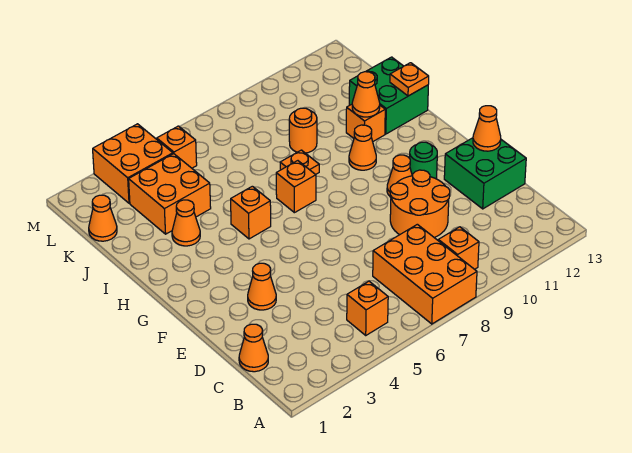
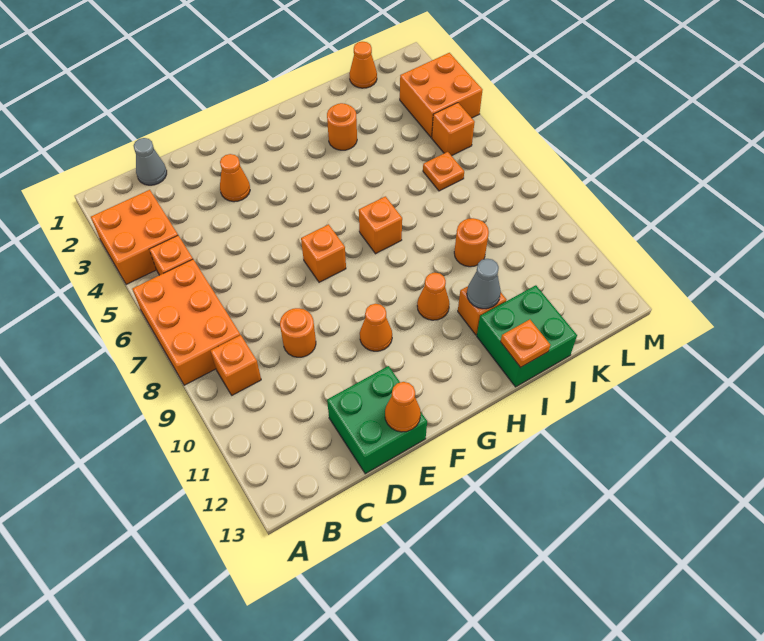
orange 2x3 brick [373,224,477,324] -> orange 2x3 brick turned to [132,259,240,385]
orange 1x1 cone [239,324,268,372] -> grey 1x1 cone [134,138,167,185]
orange 2x2 round brick [390,170,450,238] -> orange 1x1 round brick [280,308,316,357]
green 1x1 round brick [410,142,437,179] -> none
orange 1x1 brick [231,186,271,239] -> orange 1x1 brick moved to [301,224,346,282]
orange 1x1 cone [172,200,200,246] -> orange 1x1 round brick [327,103,357,150]
orange 1x1 plate [280,150,319,175] -> orange 1x1 plate moved to [423,152,464,191]
orange 1x1 cone [352,72,380,117] -> grey 1x1 cone [467,259,501,309]
orange 2x2 brick [129,154,211,234] -> orange 2x2 brick moved to [91,190,178,285]

